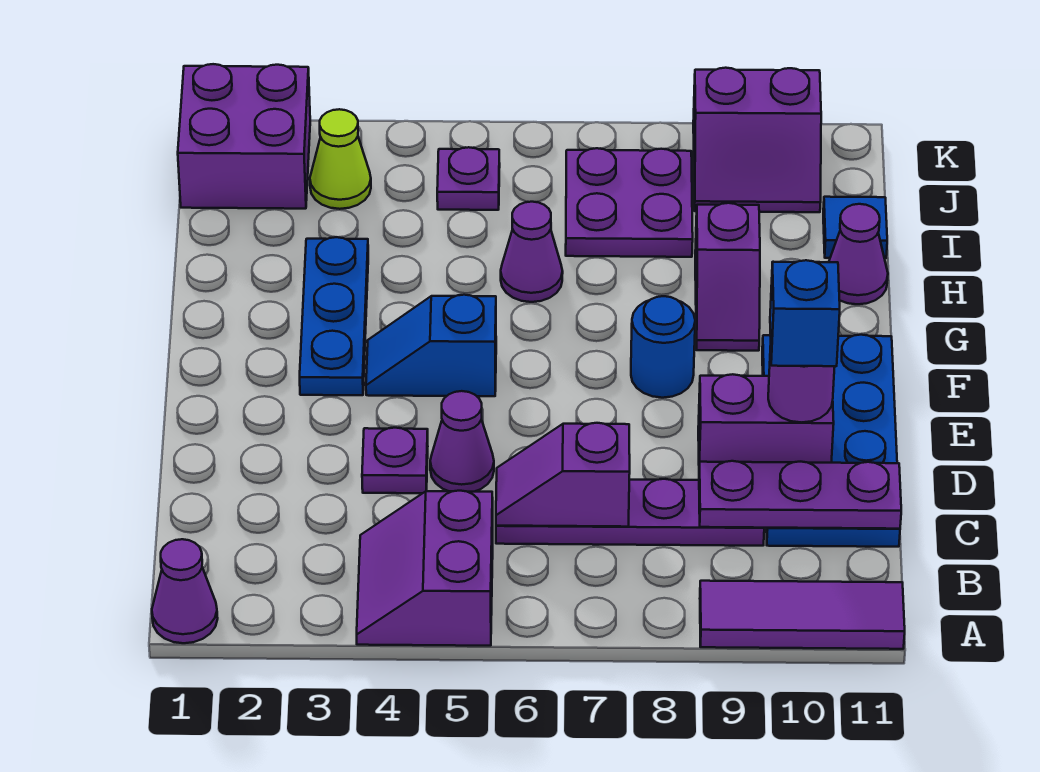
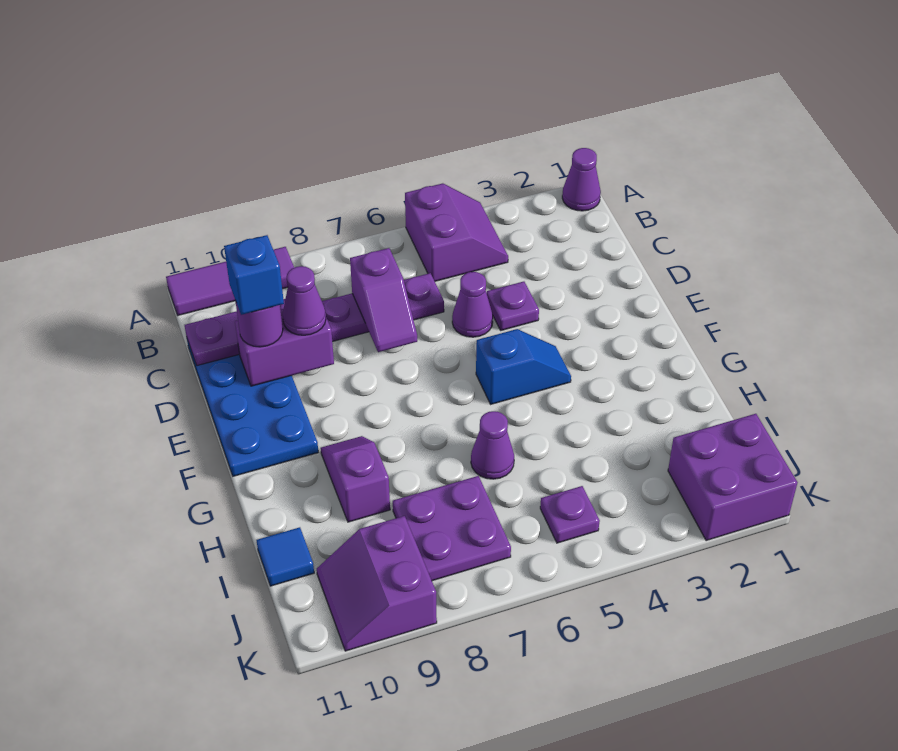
purple 1x2 slope [496,423,630,527] -> purple 1x2 slope turned to [350,248,417,352]
blue 1x3 plate [300,237,368,395] -> none
blue 1x1 round brick [631,296,695,398] -> none
purple 1x1 cone [829,204,888,304] -> purple 1x1 cone moved to [283,266,326,335]
lime 1x1 cone [310,109,371,209] -> none
purple 2x2 slope [693,68,821,212] -> purple 2x2 slope turned to [317,516,437,651]

